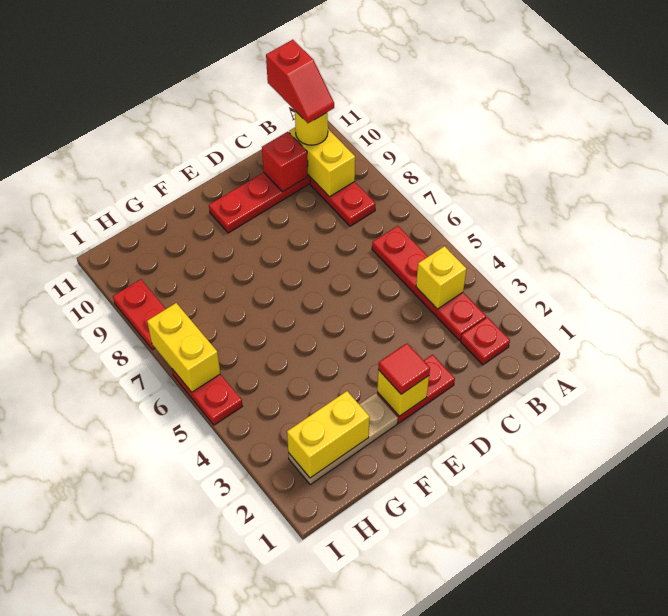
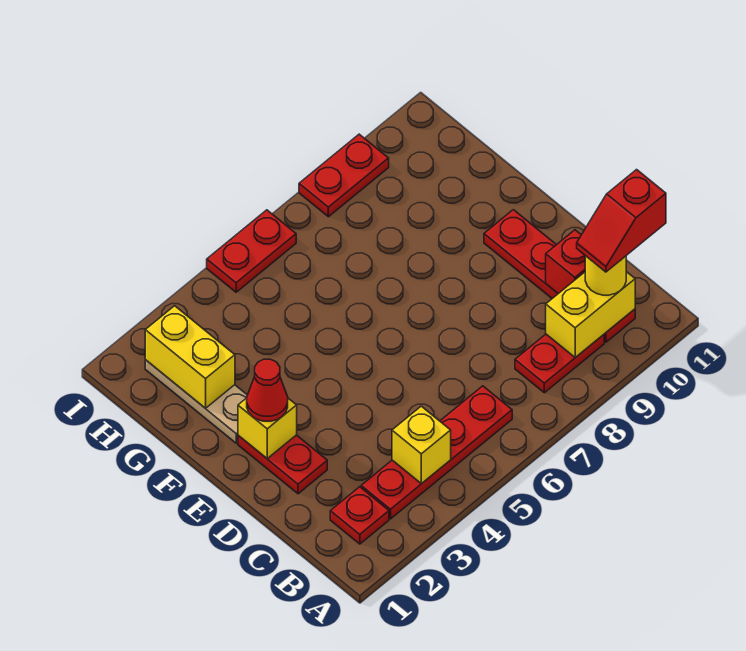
red 1x1 tile [378,343,430,394] -> red 1x1 cone [247,359,288,421]
yellow 1x2 brick [147,303,220,392] -> none

